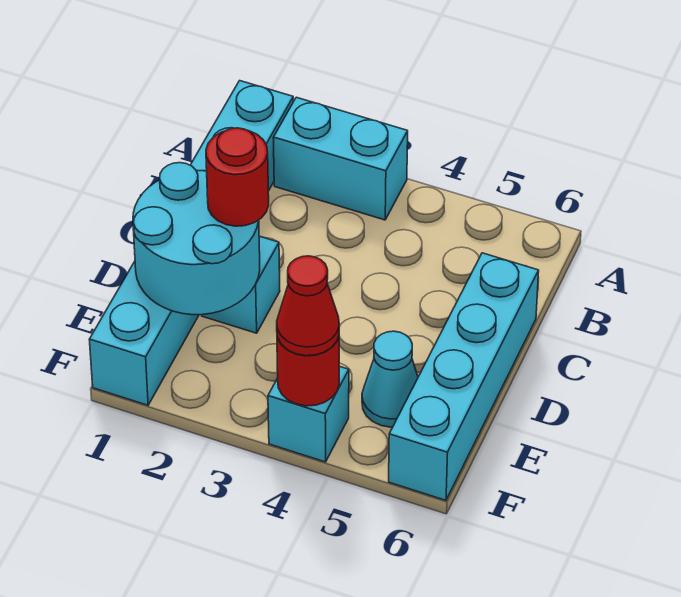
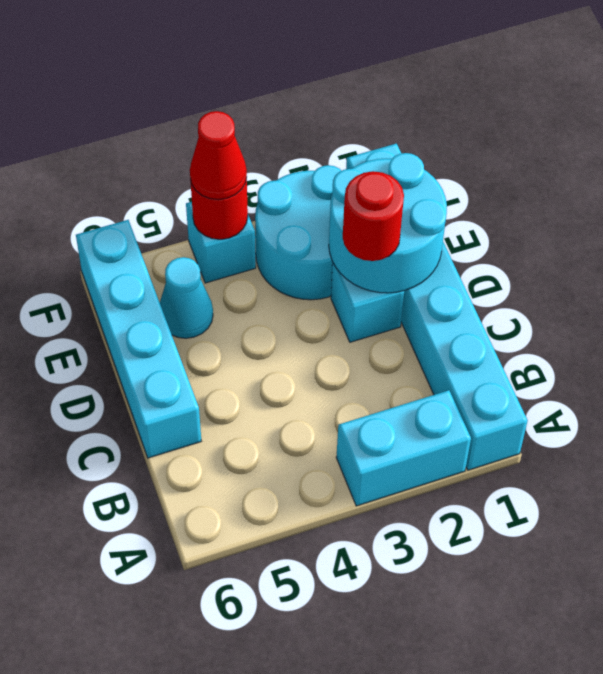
none -> cyan 2x2 round brick [255,165,341,300]

